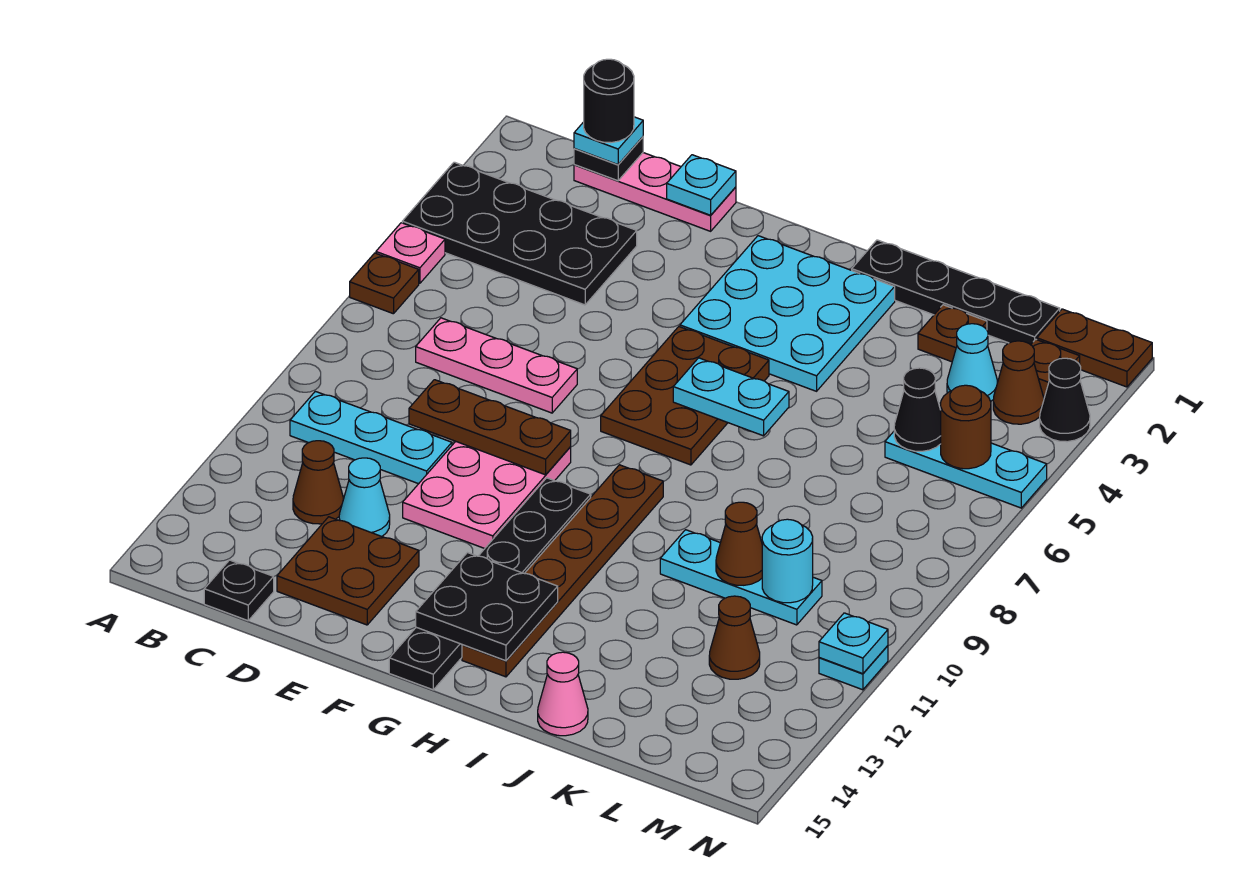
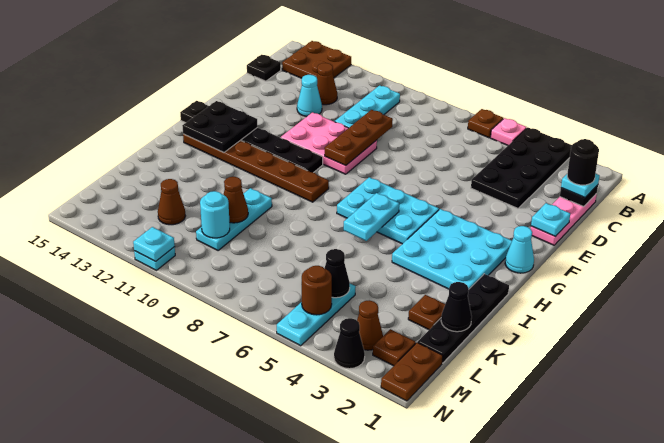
pink 1x3 plate [416,318,577,413] -> none
brown 2x2 plate [277,517,419,625] -> brown 2x2 plate moved to [282,41,351,78]
brown 2x3 plate [601,327,769,465] -> cyan 2x3 plate [337,177,439,244]
pink 1x1 cone [538,652,588,736] -> none
none -> black 1x1 cone [441,282,472,332]
cyan 1x1 cone [947,324,998,401] -> cyan 1x1 cone moved to [505,226,534,273]

